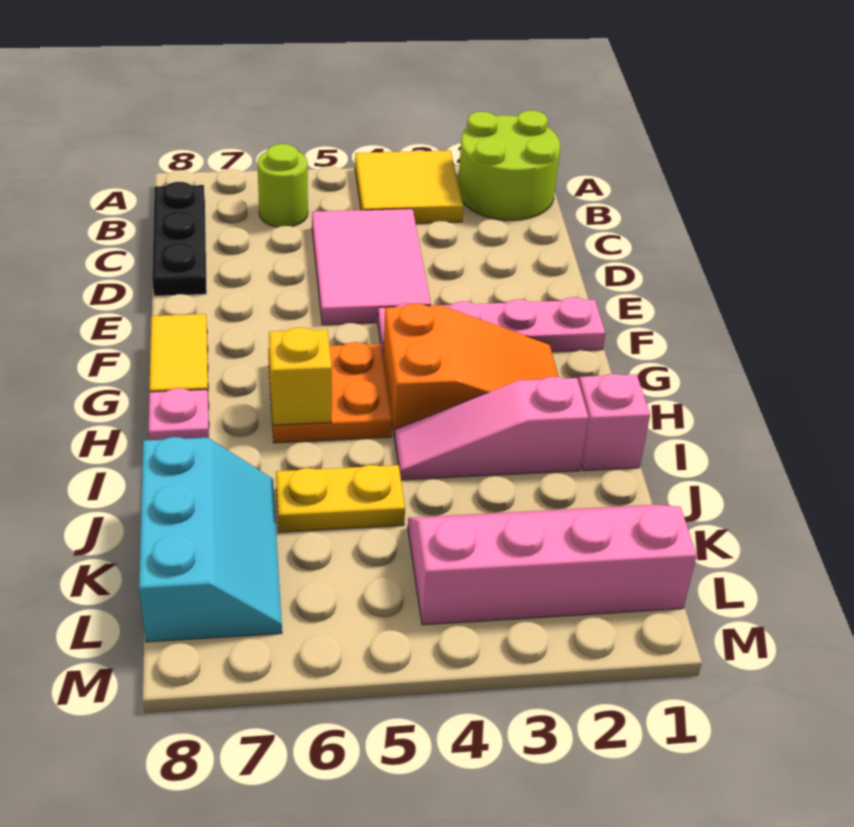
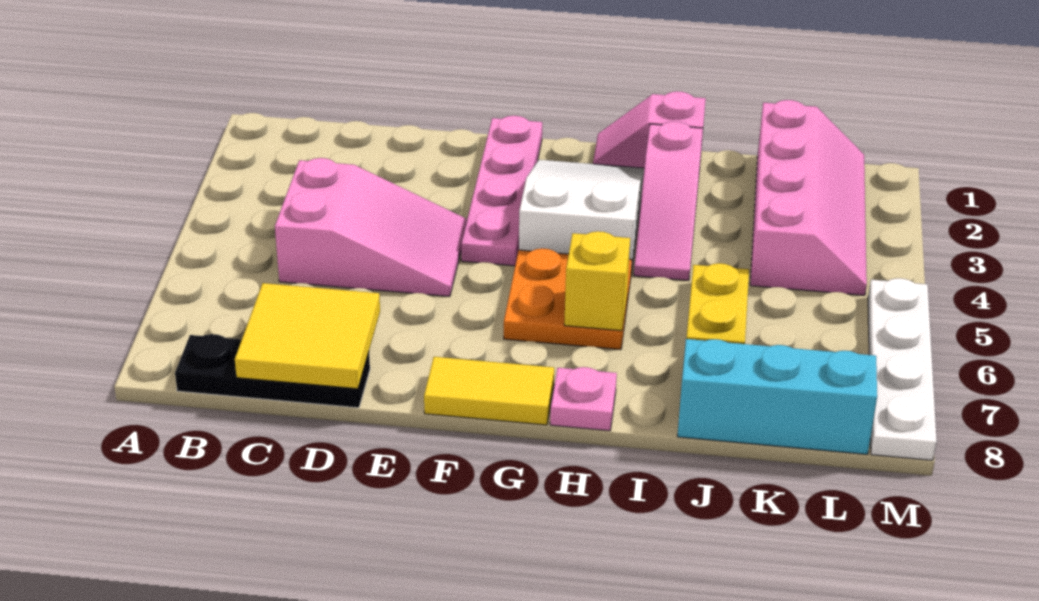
lime 2x2 round brick [458,110,560,220] -> none
yellow 2x2 tile [355,151,463,223] -> yellow 2x2 tile moved to [235,283,380,389]
lime 1x1 round brick [257,144,308,227] -> none
pink 2x3 tile [312,209,431,325] -> pink 2x3 slope [275,158,467,297]
orange 2x3 slope [383,303,558,437] -> white 2x3 slope [519,160,644,272]
pink 2x4 slope [408,505,697,625] -> pink 2x4 slope turned to [750,100,867,295]
none -> white 1x4 plate [868,278,937,460]

